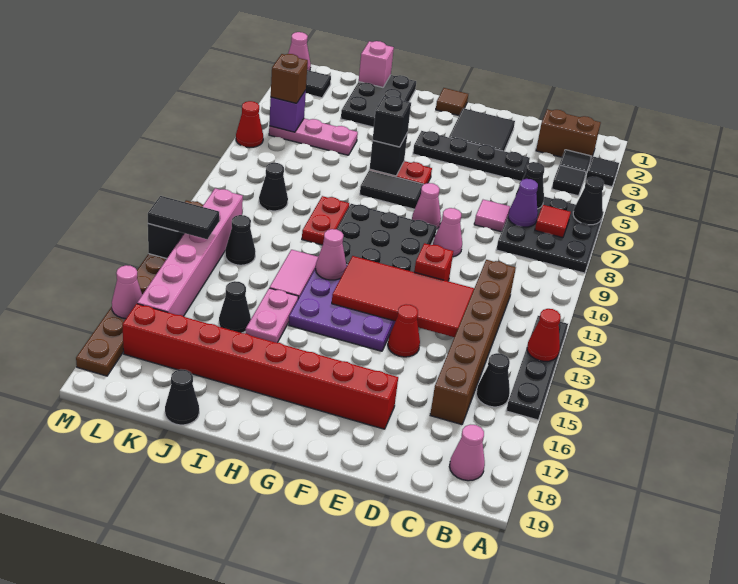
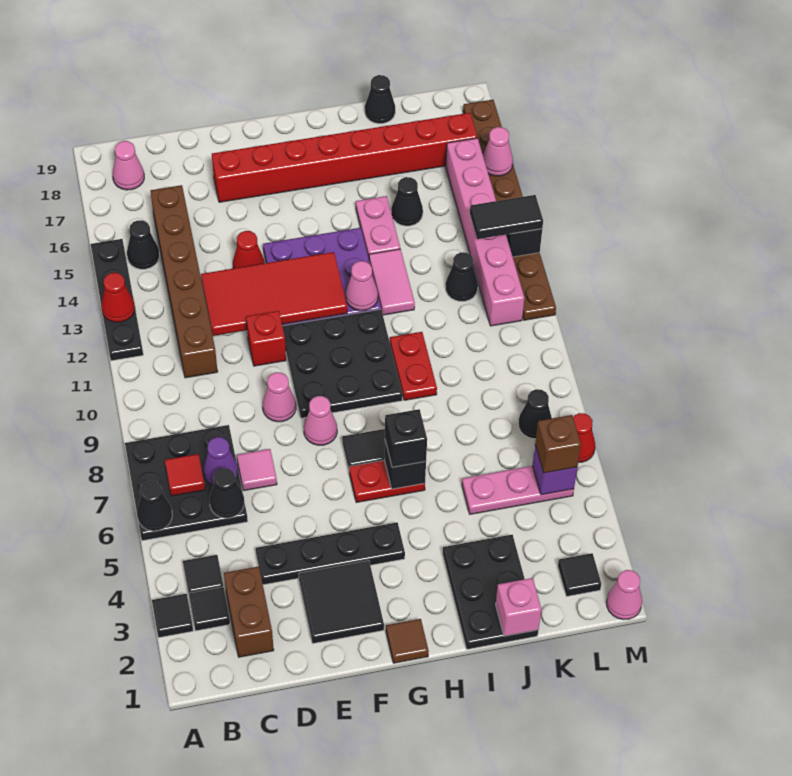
brown 1x2 brick [536,109,601,162] -> brown 1x2 brick turned to [224,566,274,657]
black 1x1 cone [259,163,288,211] -> black 1x1 cone moved to [518,389,552,439]

